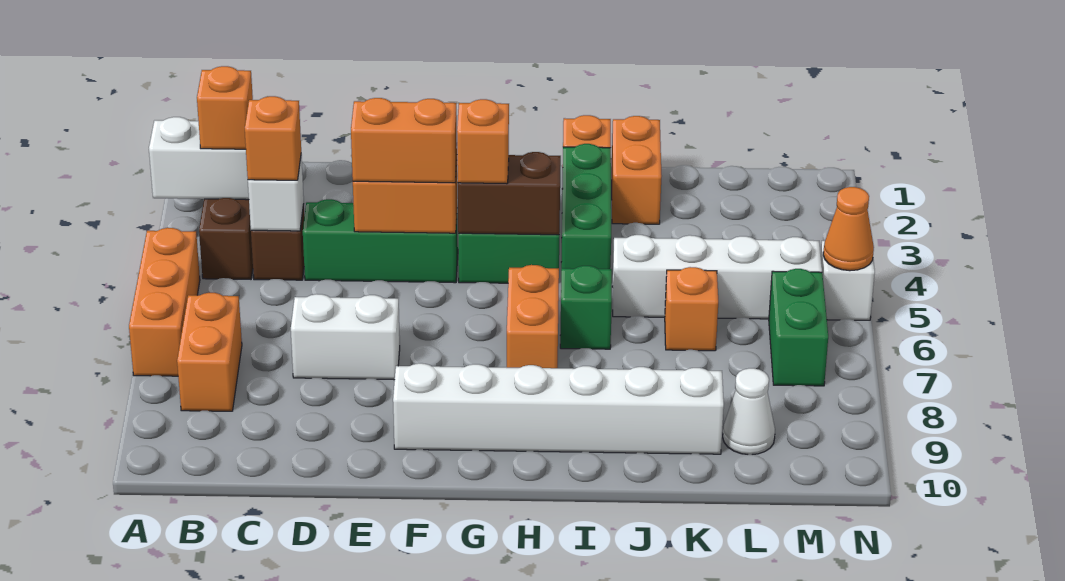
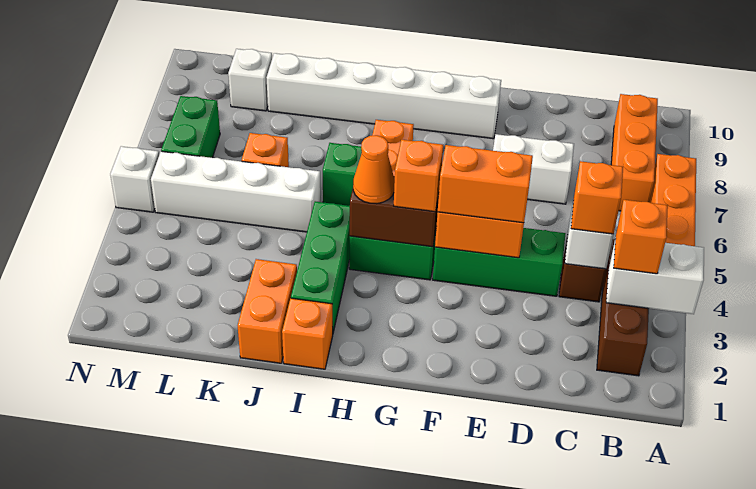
orange 1x2 brick [177,293,242,411] -> orange 1x3 brick [611,94,658,211]
white 1x1 cone [723,368,775,455] -> white 1x1 brick [228,49,272,111]
orange 1x1 cone [823,187,874,271] -> orange 1x1 cone moved to [353,135,395,204]

